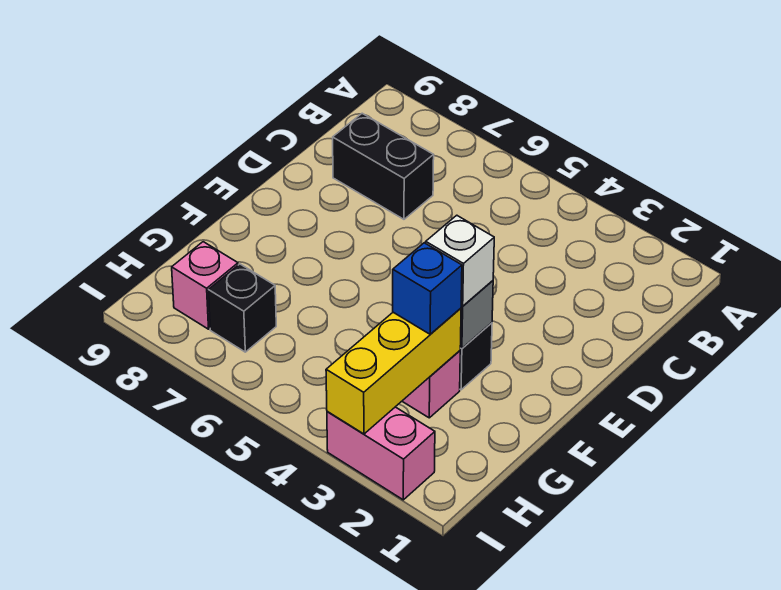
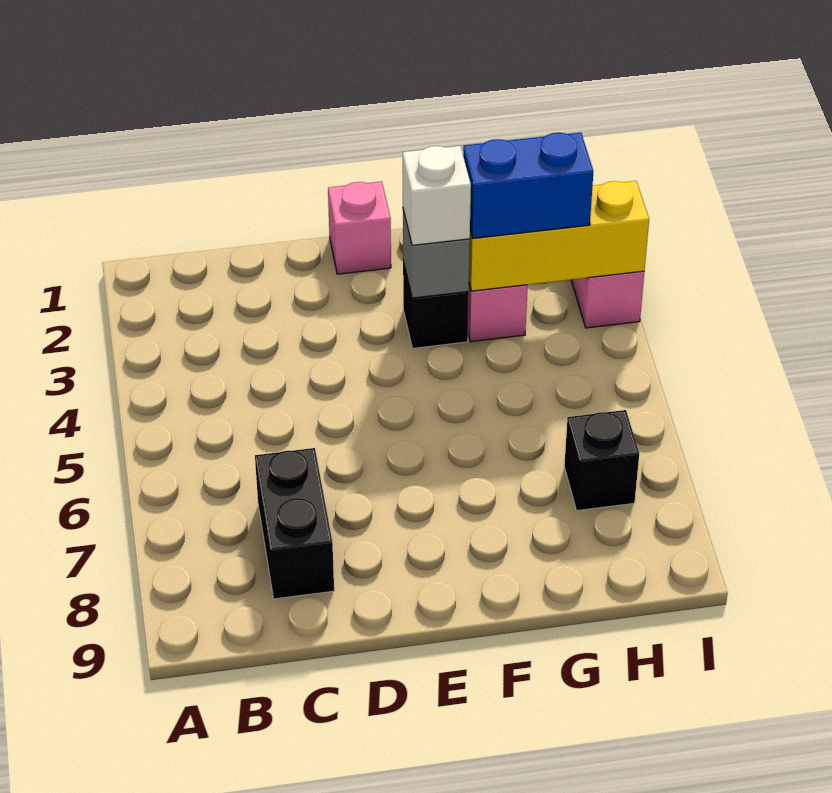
blue 1x1 brick [393,243,462,334] -> blue 1x2 brick [463,133,593,238]
pink 1x1 brick [172,242,238,329] -> pink 1x1 brick moved to [328,181,391,274]

